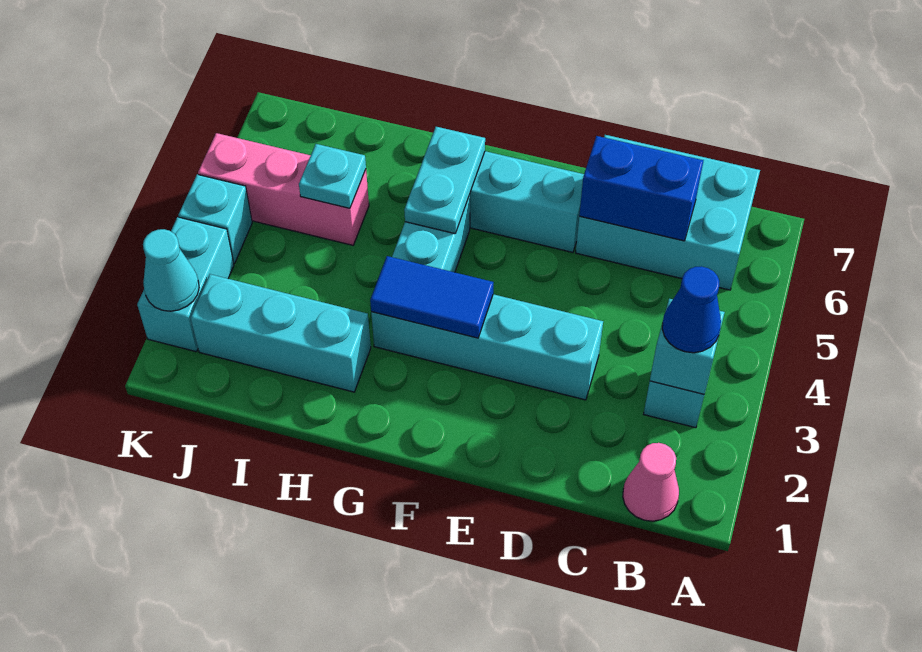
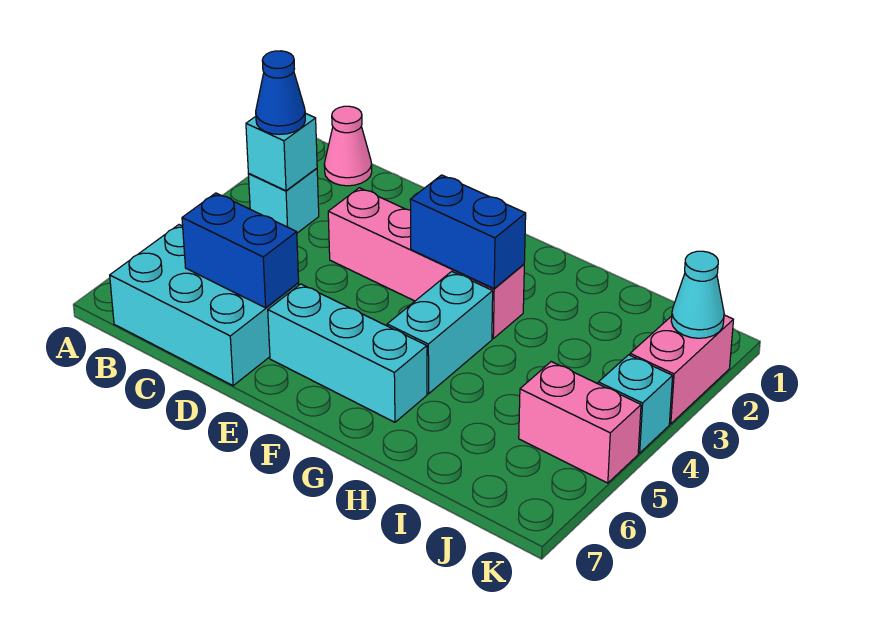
cyan 1x4 brick [371,294,603,400] -> pink 1x4 brick [328,188,524,338]
blue 1x2 tile [370,256,493,338] -> blue 1x2 brick [410,175,526,289]
cyan 1x2 plate [404,127,485,234] -> none
cyan 1x3 brick [191,274,371,392] -> none
pink 1x3 brick [198,133,369,245] -> pink 1x2 brick [519,362,641,483]
cyan 1x1 plate [299,144,366,208] -> none
cyan 1x2 brick [137,217,234,352] -> pink 1x2 brick [630,315,733,424]

